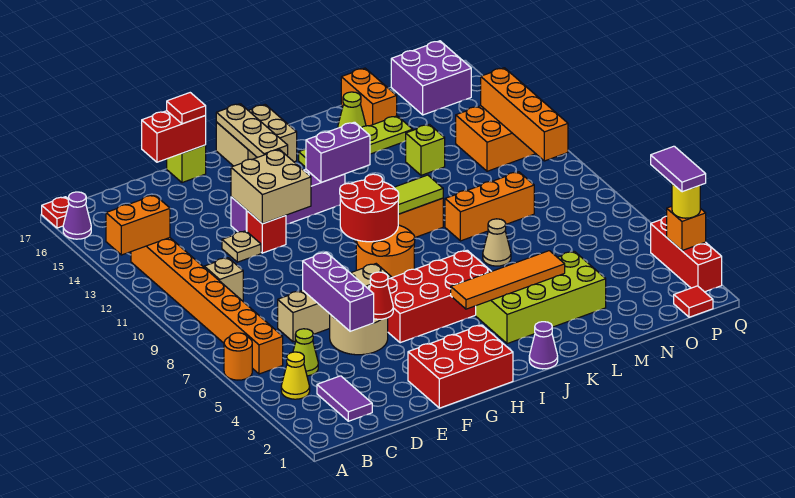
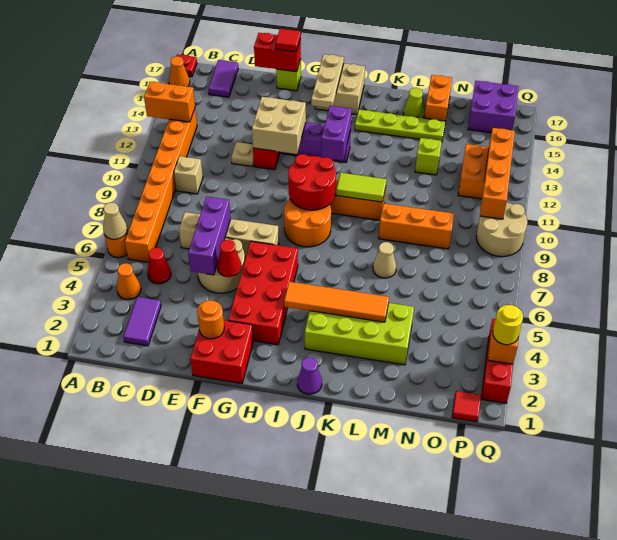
none -> tan 1x1 cone [103,202,127,239]
purple 1x1 cone [63,192,91,239] -> orange 1x1 cone [169,56,190,87]
yellow 1x1 cone [281,352,310,399] -> orange 1x1 cone [117,263,141,300]
lime 1x1 cone [293,329,318,376] -> red 1x1 cone [147,248,171,284]
red 2x3 brick [408,325,513,408] -> red 2x2 brick [190,320,253,383]
none -> orange 1x1 round brick [197,300,224,339]
red 2x4 brick [369,250,491,343] -> red 2x4 brick turned to [228,241,298,345]
purple 1x2 brick [306,122,370,182] -> purple 1x2 brick turned to [321,106,352,160]
none -> tan 2x2 round brick [476,202,527,257]
purple 1x2 tile [651,146,706,192] -> purple 1x2 tile moved to [208,60,238,97]

